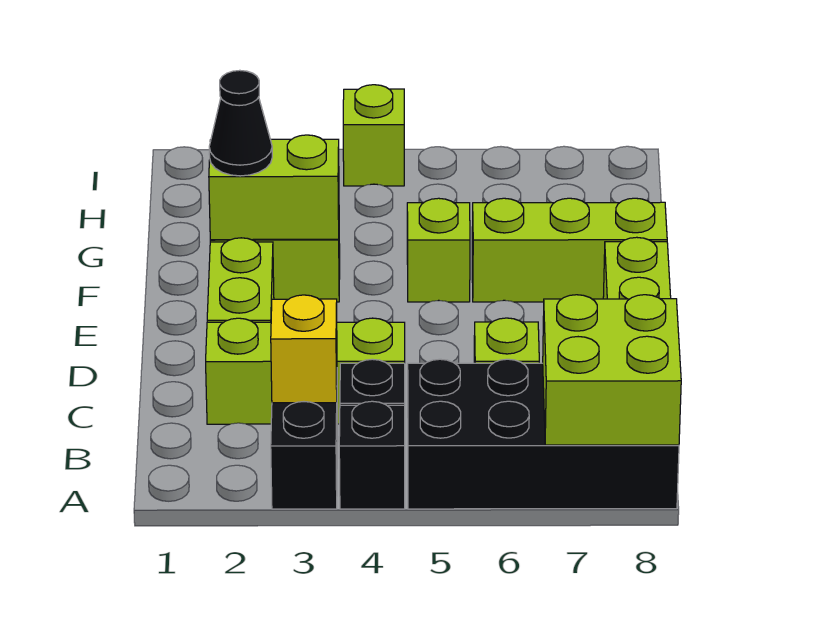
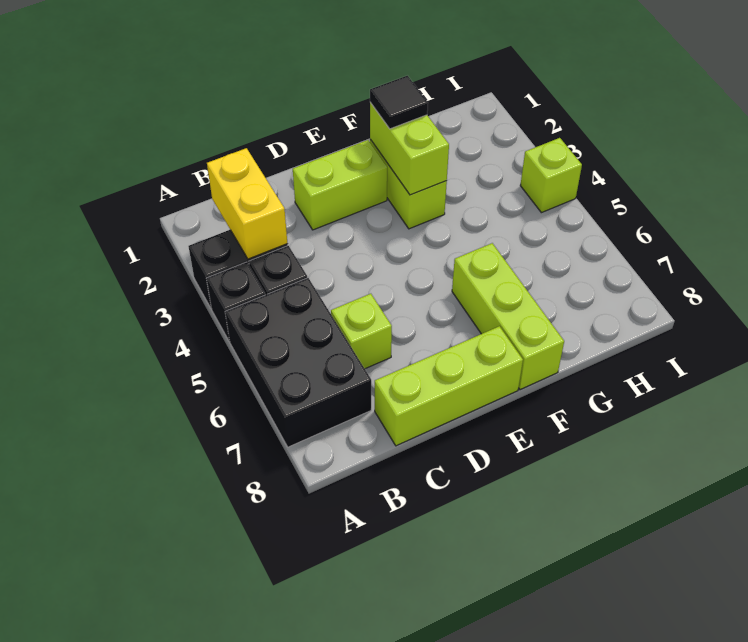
black 2x4 brick [408,359,679,509] -> black 2x3 brick [225,278,371,447]
lime 2x2 brick [543,295,681,445] -> none
yellow 1x1 brick [271,295,337,403] -> yellow 1x2 brick [207,148,287,259]
lime 1x3 brick [206,318,405,424] -> none
black 1x1 cone [209,70,272,176] -> black 1x1 tile [370,76,428,129]
lime 1x1 brick [407,198,470,302] -> none

